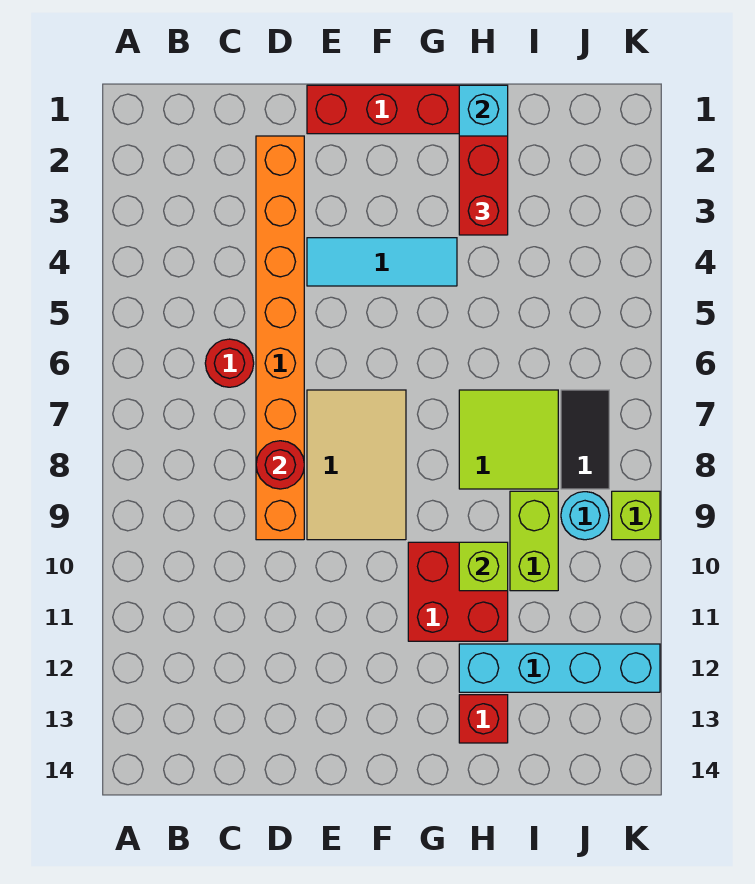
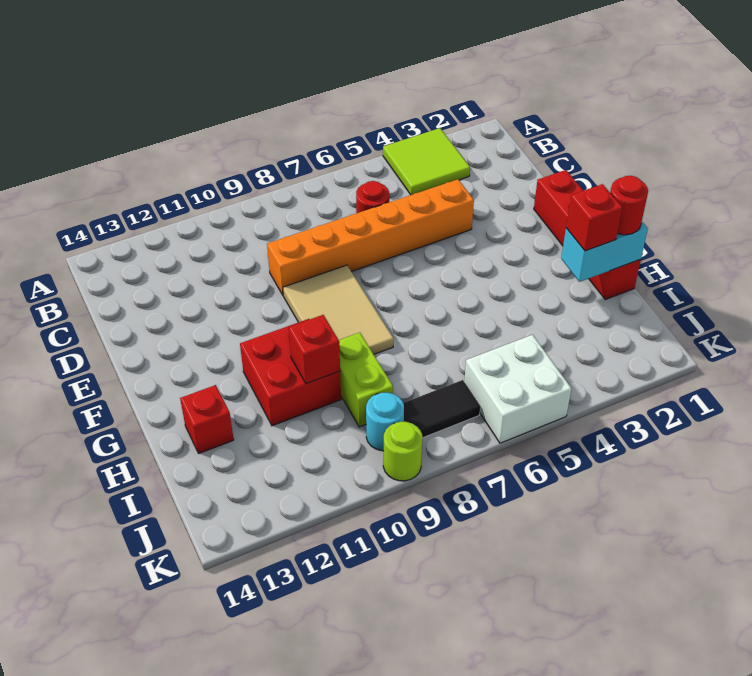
orange 1x8 brick [256,136,304,540] -> orange 1x6 brick [267,179,474,295]
red 1x1 round brick [256,441,304,489] -> red 1x1 round brick moved to [610,176,648,235]
cyan 1x3 tile [307,238,457,286] -> none
tan 2x3 tile [307,390,406,540] -> tan 2x3 tile turned to [283,265,394,354]
red 1x2 brick [459,136,508,235] -> red 1x1 brick [566,184,622,251]
lime 2x2 tile [459,390,558,489] -> lime 2x2 tile moved to [383,128,470,195]
lime 1x1 brick [459,542,508,591] -> red 1x1 brick [288,315,340,384]
cyan 1x4 brick [459,644,660,692] -> none
lime 1x2 brick [510,491,558,591] -> lime 1x2 brick turned to [339,333,393,427]
none -> white 2x2 brick [464,335,571,443]
lime 1x1 brick [612,491,660,540] -> lime 1x1 round brick [383,422,422,481]

